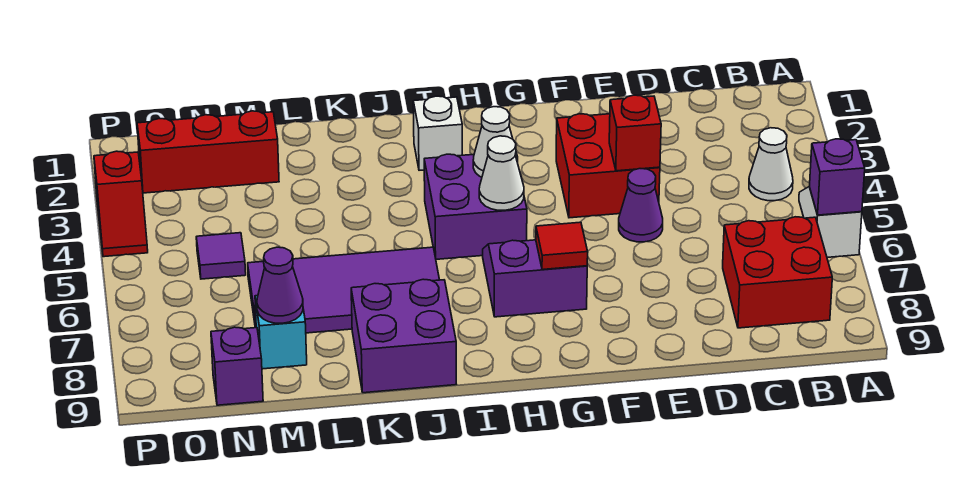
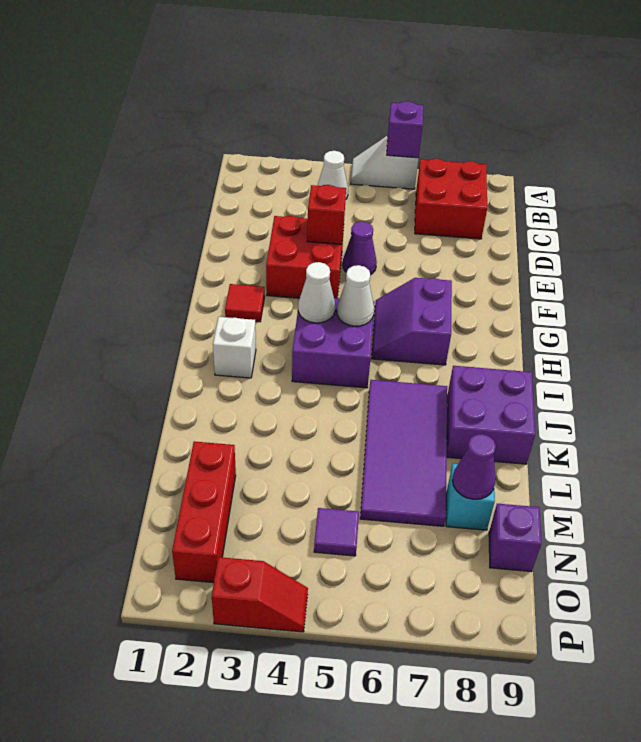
red 1x1 tile [536,222,588,270] -> red 1x1 tile moved to [225,284,265,322]

